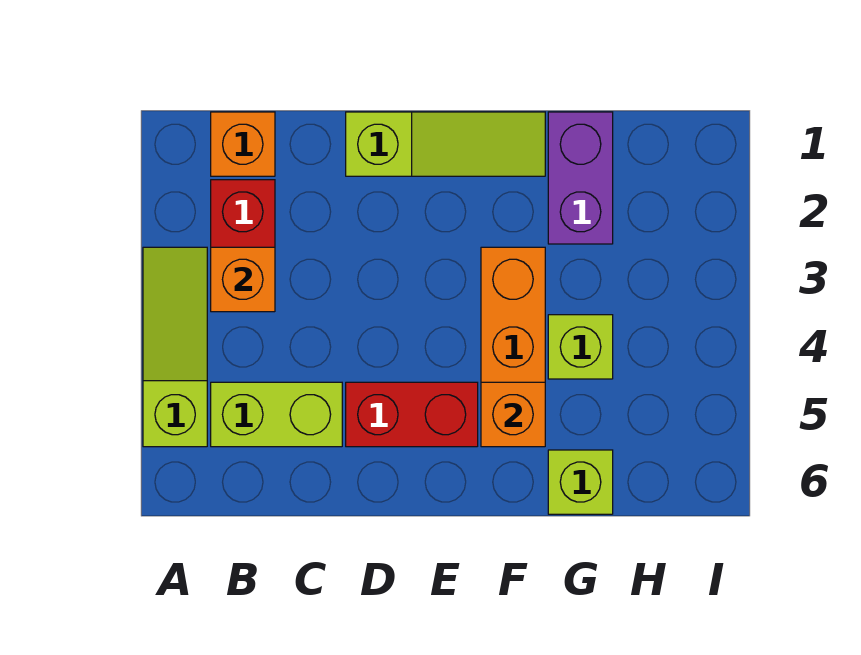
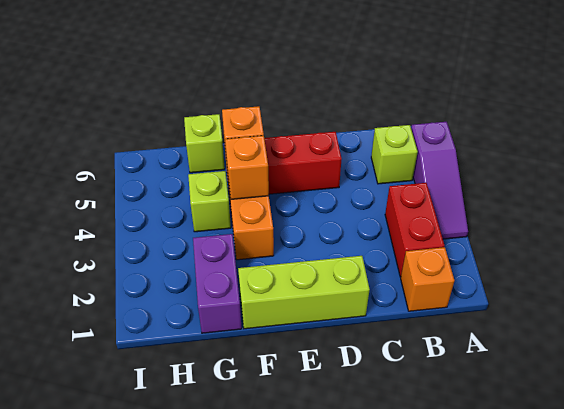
lime 1x3 slope [143,247,207,447] -> purple 1x3 slope [411,122,468,239]
orange 1x1 brick [211,247,275,312] -> orange 1x1 brick moved to [225,136,269,199]
lime 1x2 brick [211,382,342,447] -> lime 1x1 brick [371,125,418,184]
lime 1x3 slope [346,112,545,176] -> lime 1x3 brick [238,256,370,329]

